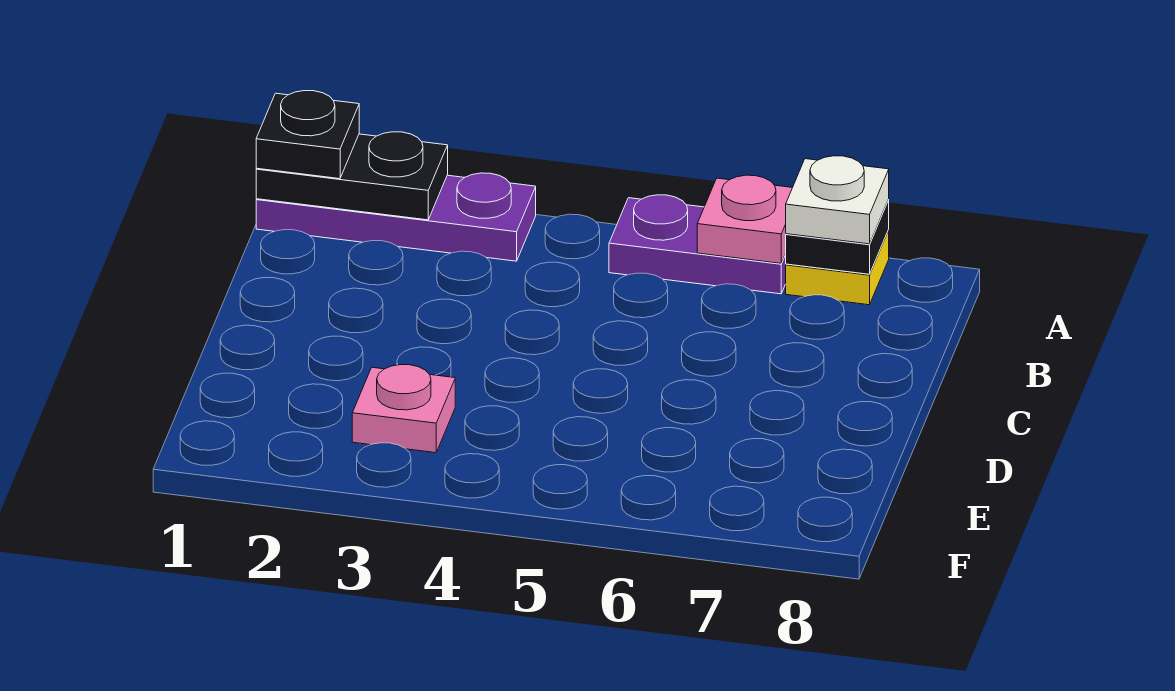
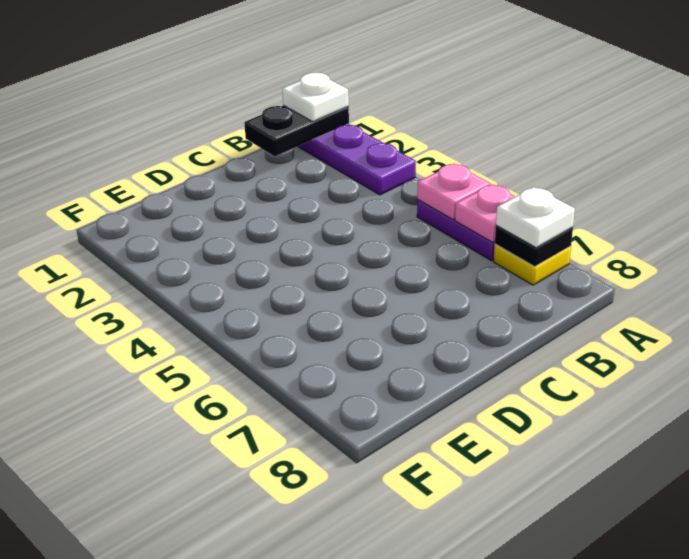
black 1x2 plate [256,132,448,220] -> black 1x2 plate turned to [244,105,349,156]
black 1x1 plate [256,91,359,179] -> white 1x1 plate [282,73,349,122]
pink 1x1 plate [352,365,455,453] -> pink 1x1 plate moved to [417,164,490,220]

